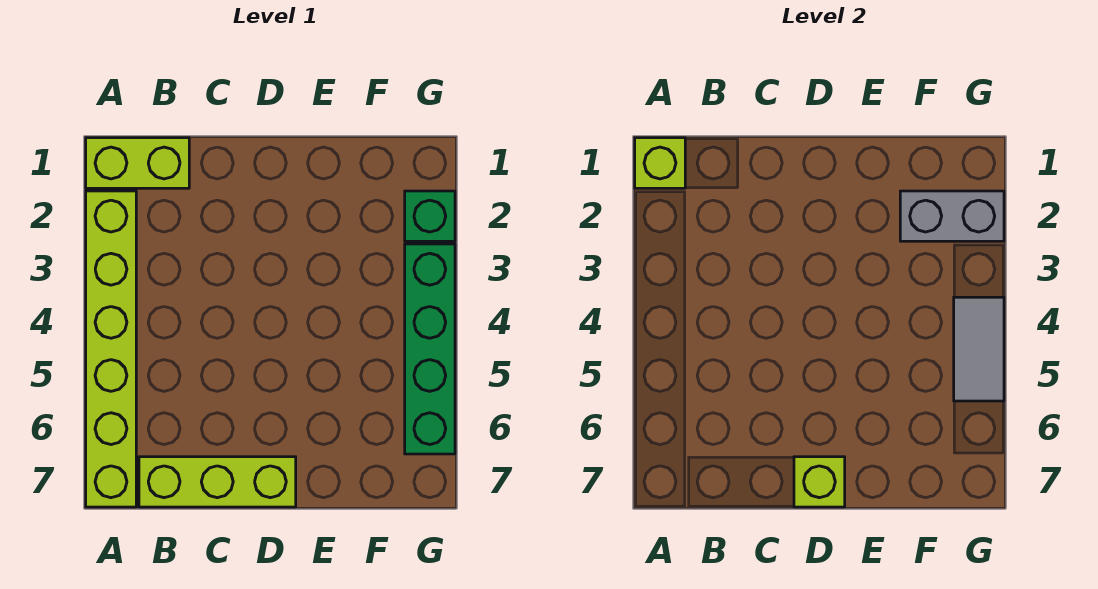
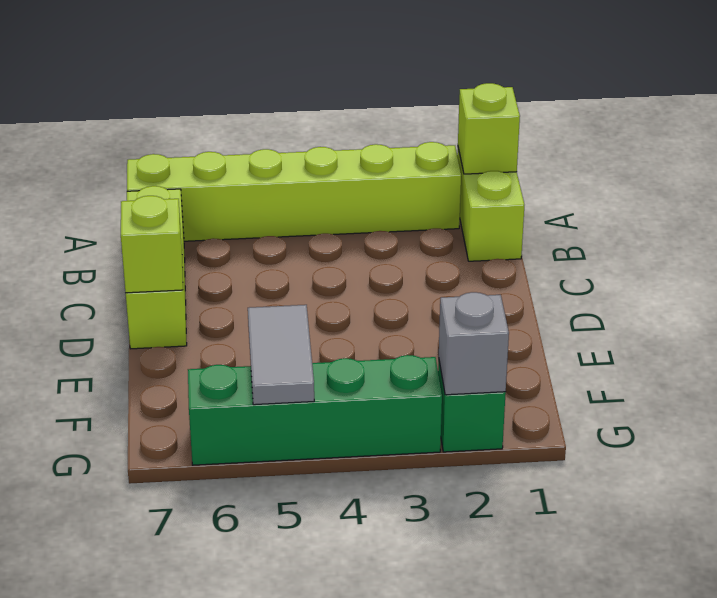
grey 1x2 brick [900,191,1004,241] -> grey 1x1 brick [439,292,509,395]
grey 1x2 tile [954,297,1004,401] -> grey 1x2 tile turned to [248,305,314,405]

